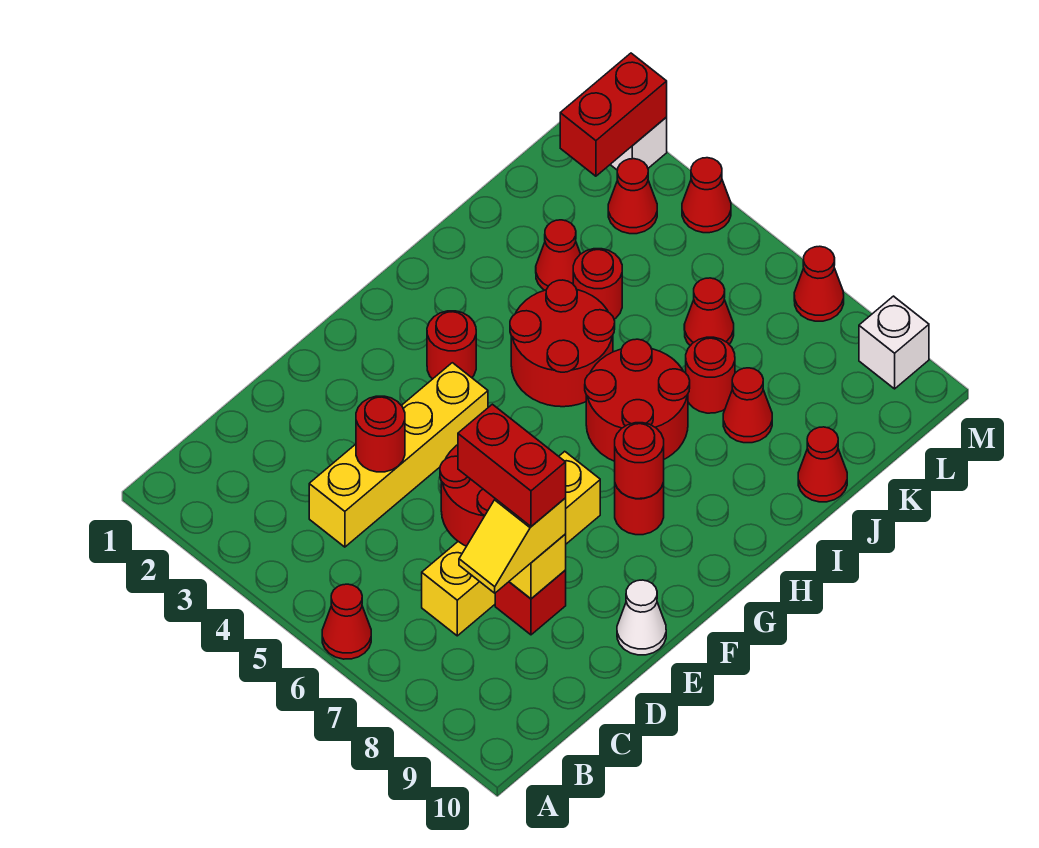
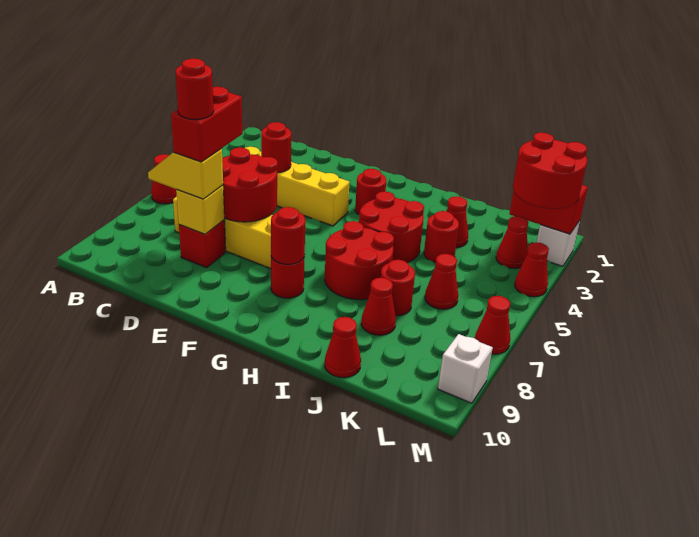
none -> red 1x1 round brick [176,59,214,120]
white 1x1 cone [617,580,666,655] -> none
none -> red 2x2 round brick [513,133,587,209]

